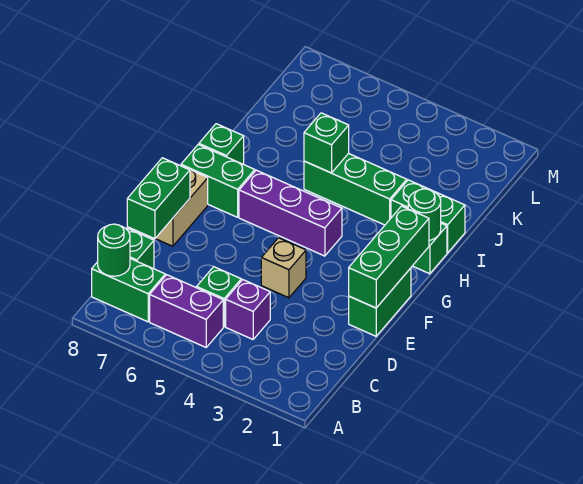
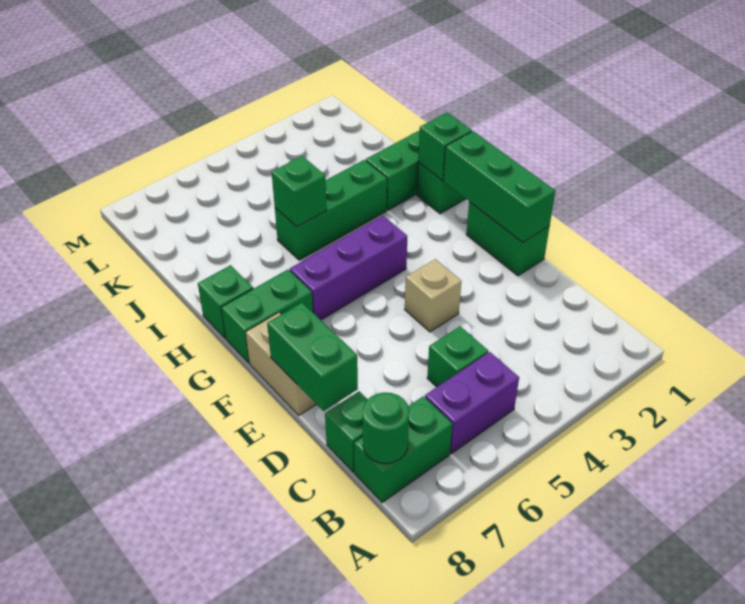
purple 1x1 brick [226,280,270,339] -> none
green 1x1 round brick [408,189,441,240] -> green 1x1 brick [418,113,472,180]

